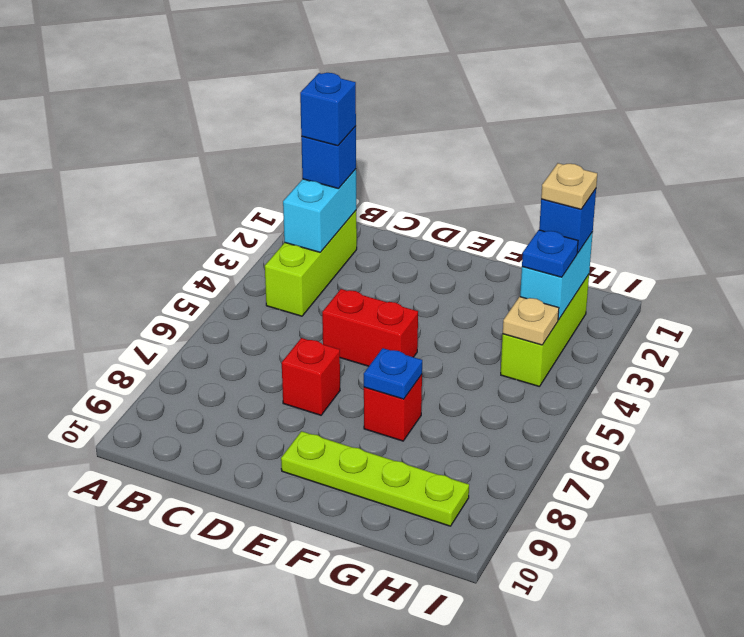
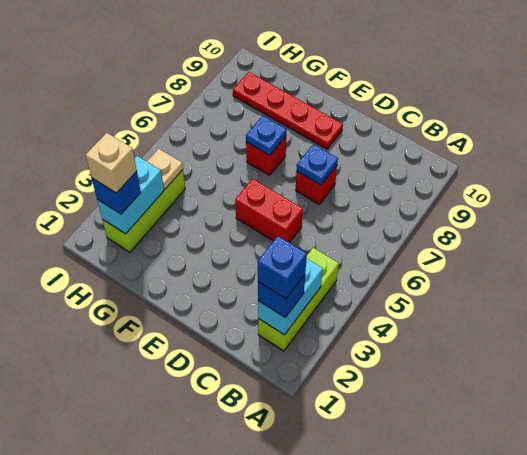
lime 1x4 plate [281,431,469,526] -> red 1x4 plate [233,72,343,149]
tan 1x1 plate [541,163,597,209] -> tan 1x1 brick [86,133,137,193]
blue 1x1 plate [522,230,578,277] -> blue 1x1 plate moved to [297,144,338,185]

